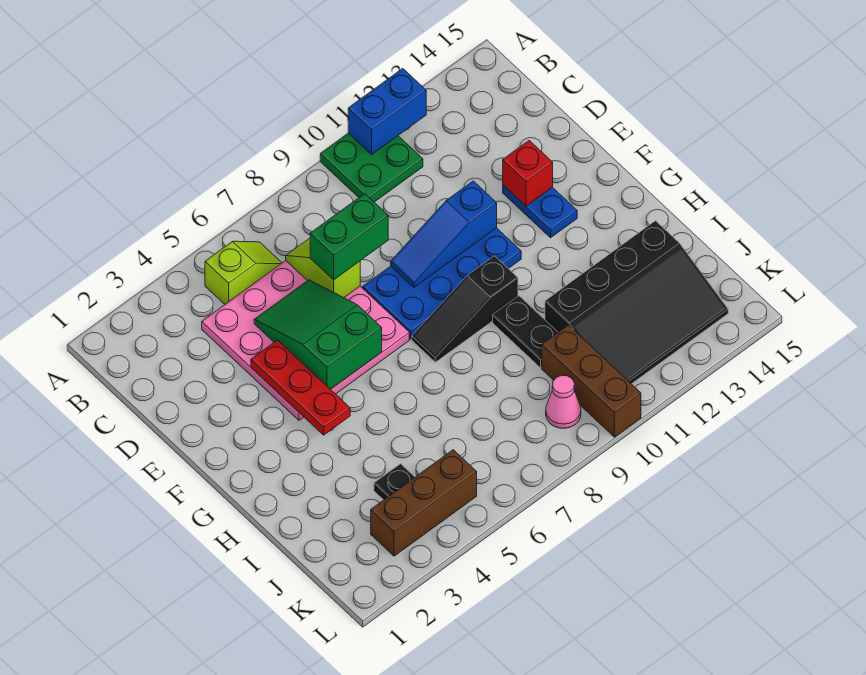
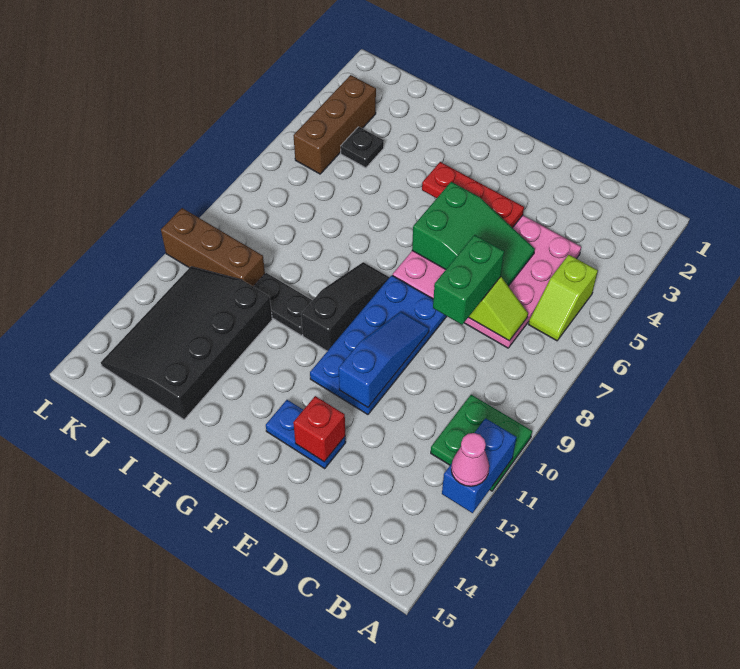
pink 1x1 cone [546,375,581,428] -> pink 1x1 cone moved to [451,433,489,486]

